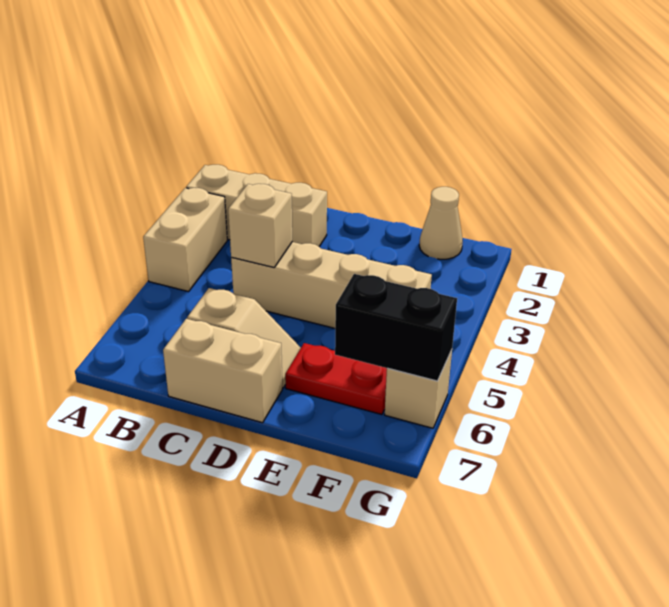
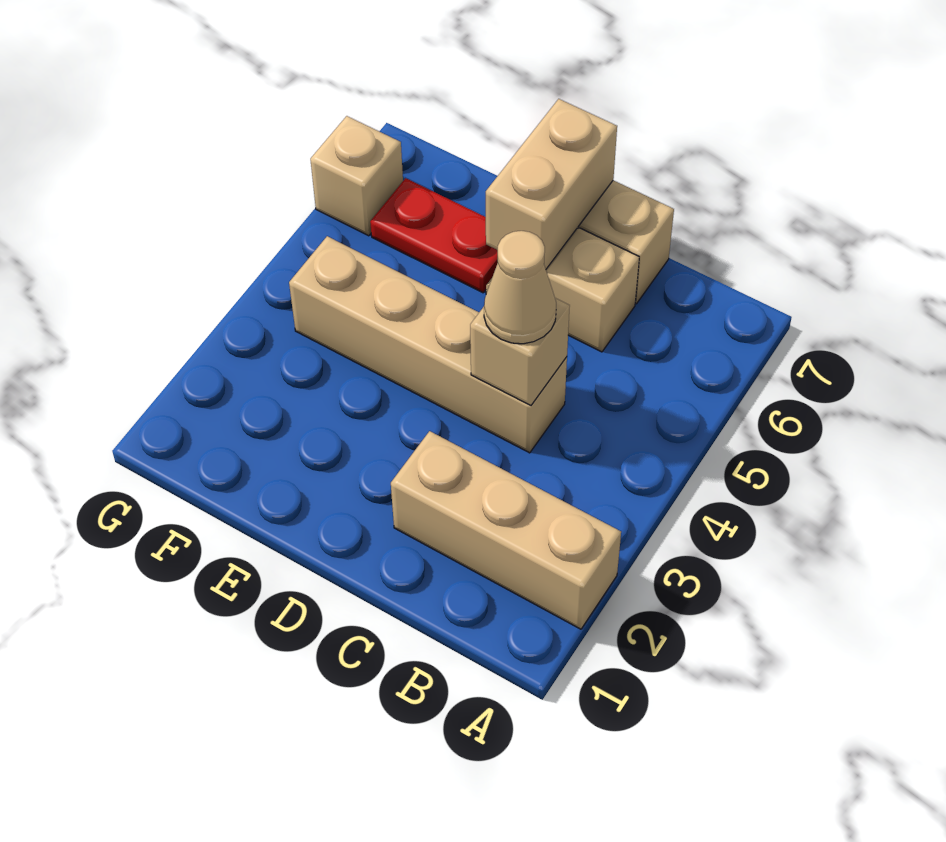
tan 1x2 brick [143,188,227,292] -> tan 1x2 brick moved to [486,99,617,269]
tan 1x1 cone [419,187,463,259] -> tan 1x1 cone moved to [484,231,556,344]
black 1x2 brick [335,274,457,381] -> none

